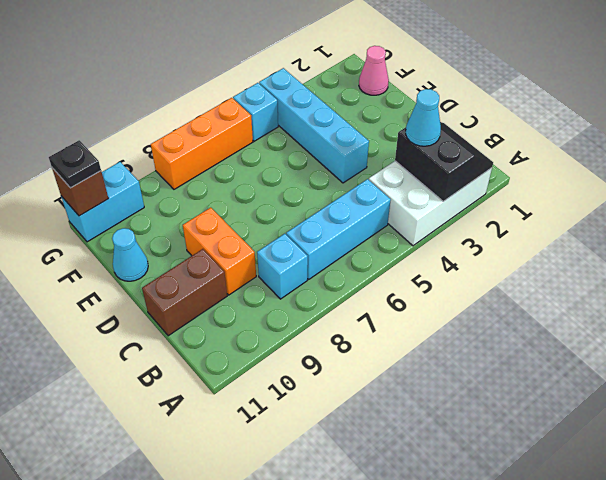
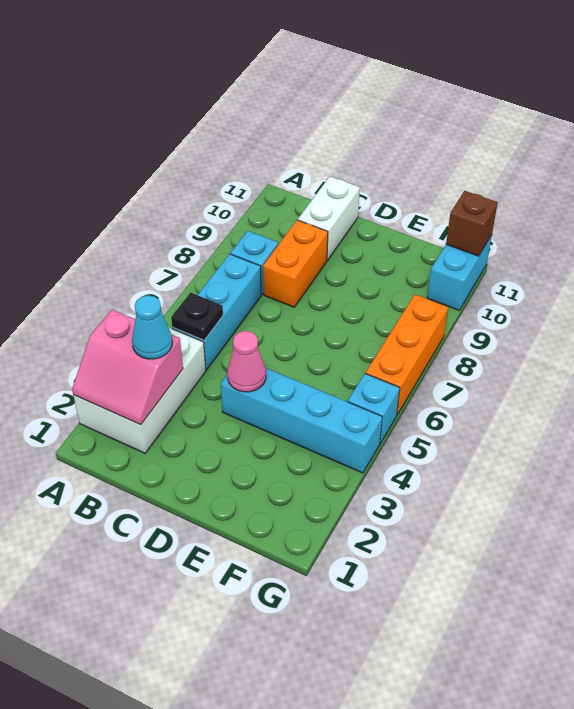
black 2x2 slope [395,122,493,201] -> pink 2x2 slope [72,310,183,425]
orange 1x2 brick [183,208,256,295] -> orange 1x2 brick turned to [263,220,328,307]
brown 1x2 brick [142,249,227,336] -> white 1x2 brick [298,177,360,260]
cyan 1x1 cone [112,228,148,281] -> none
pink 1x1 cone [359,46,389,95] -> pink 1x1 cone moved to [227,331,266,392]
black 1x1 plate [49,140,101,188] -> black 1x1 plate moved to [171,293,223,340]

